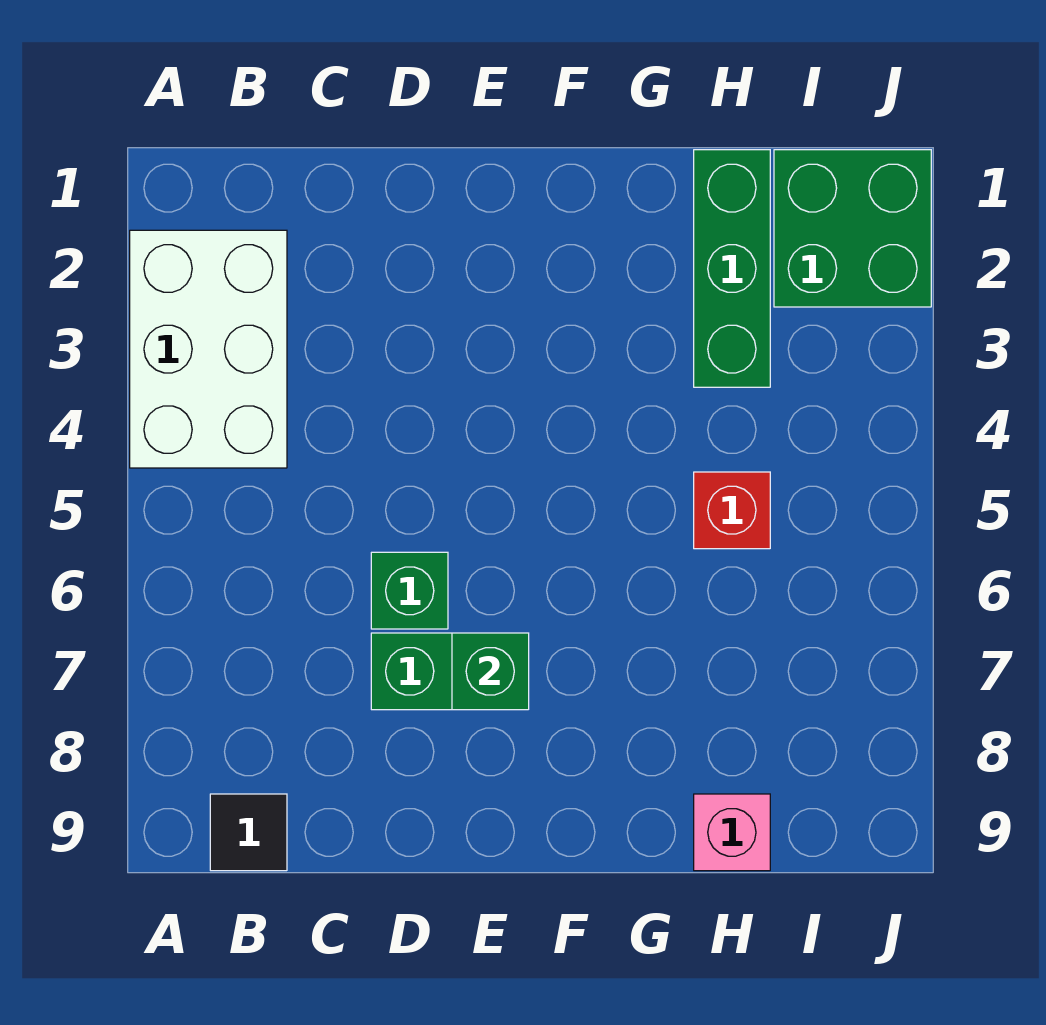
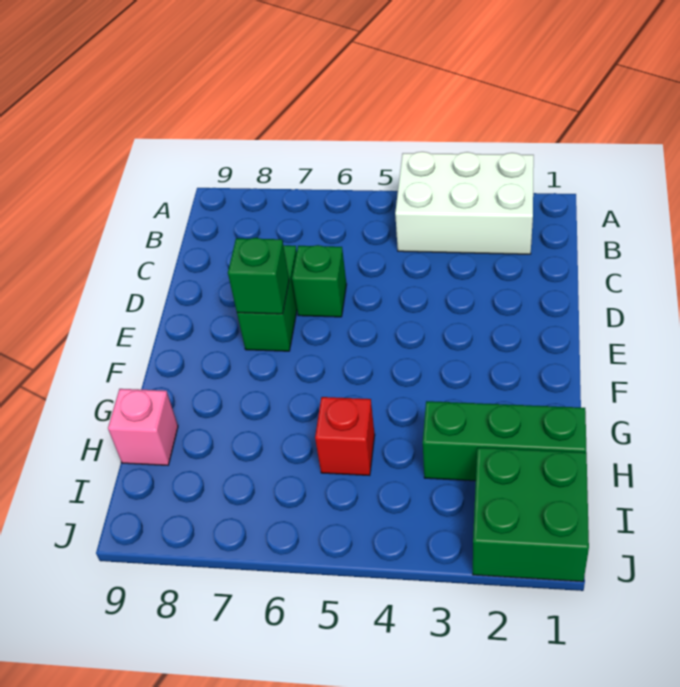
black 1x1 tile [210,794,287,871] -> none

